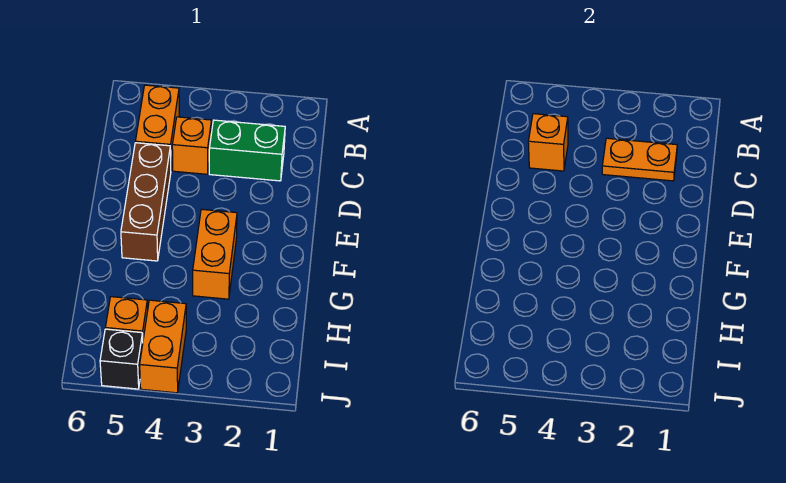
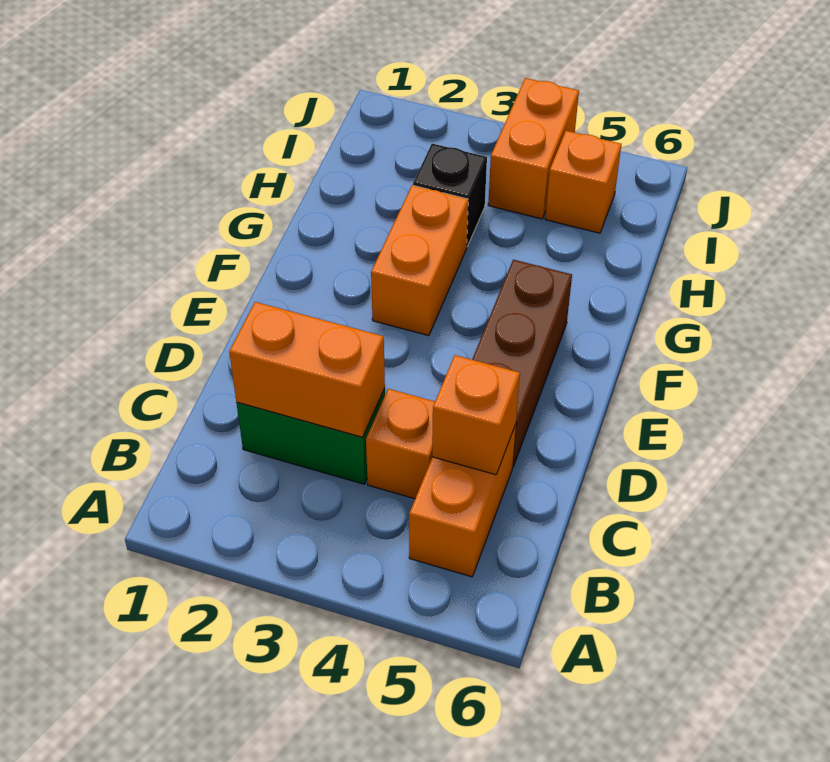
orange 1x2 plate [602,138,677,181] -> orange 1x2 brick [229,302,385,437]
black 1x1 brick [100,329,143,389] -> black 1x1 brick moved to [413,144,487,246]

